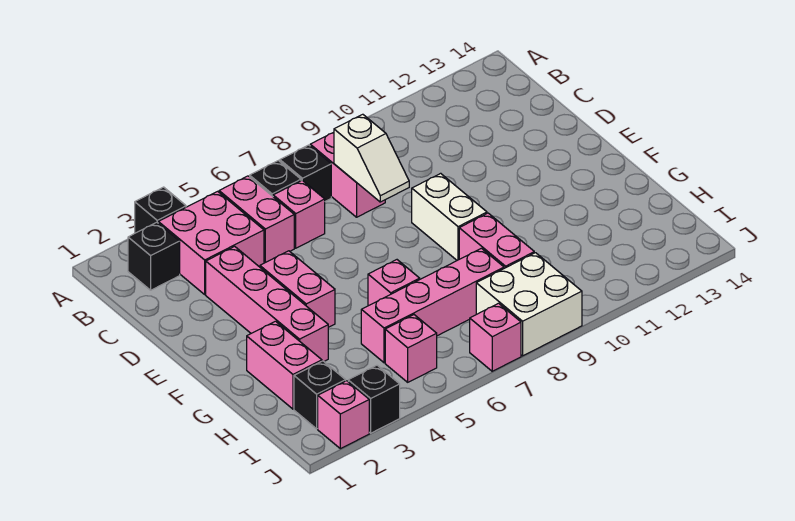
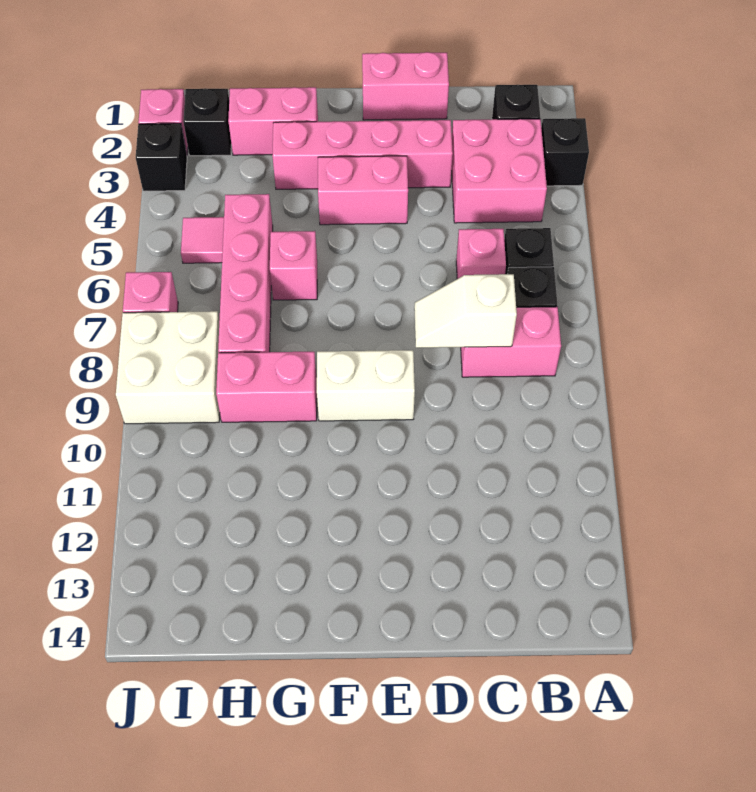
pink 1x2 brick [219,176,294,263] -> pink 1x2 brick moved to [362,52,449,120]
pink 1x1 brick [385,315,437,382] -> pink 1x1 tile [181,217,224,263]

